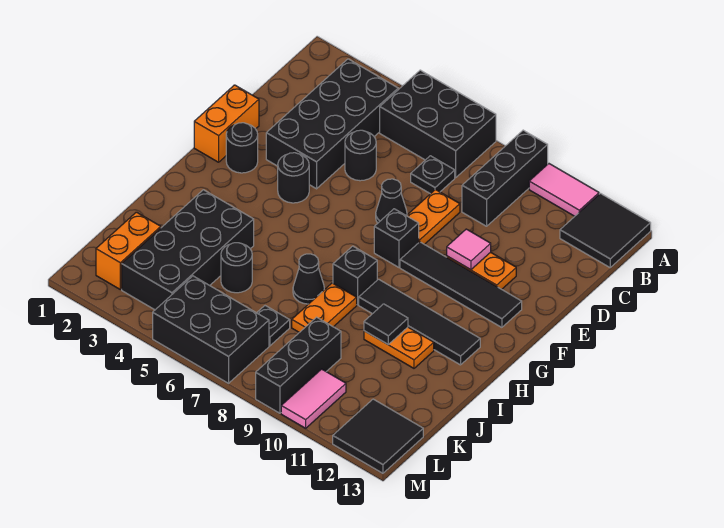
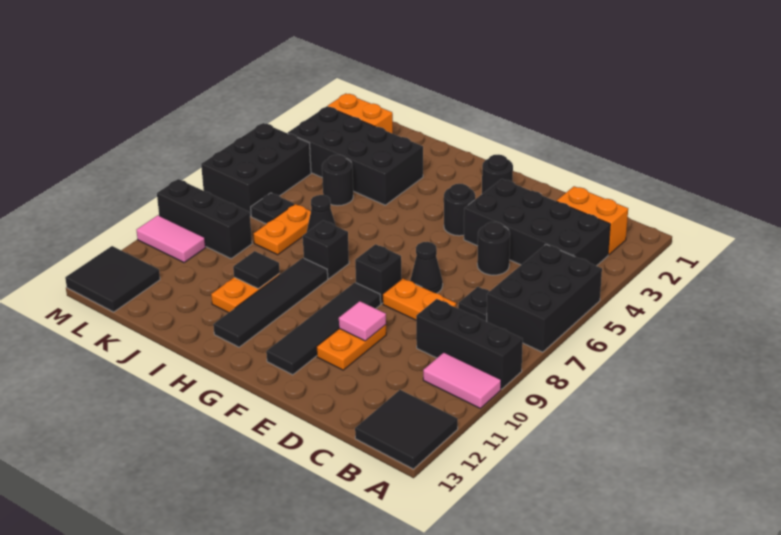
pink 1x2 tile [529,164,599,216] -> pink 1x2 tile turned to [423,352,501,408]
orange 1x2 brick [194,85,259,162] -> orange 1x2 brick moved to [557,186,628,255]
orange 1x2 plate [292,283,357,333] -> orange 1x2 plate turned to [254,204,311,255]

